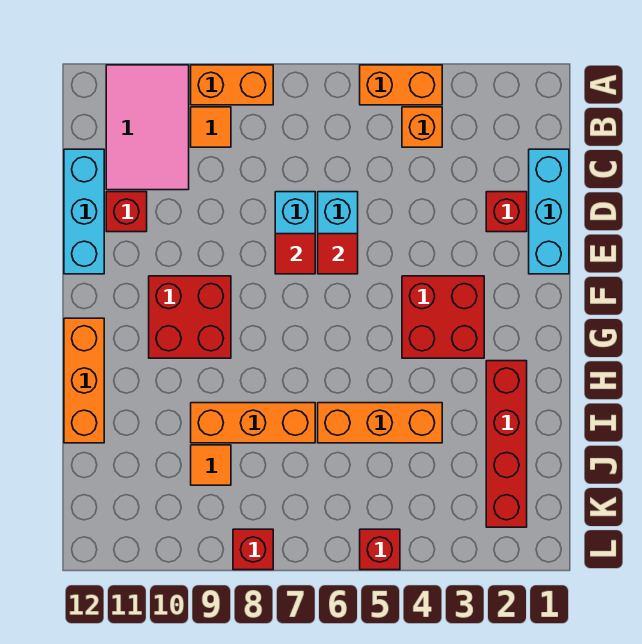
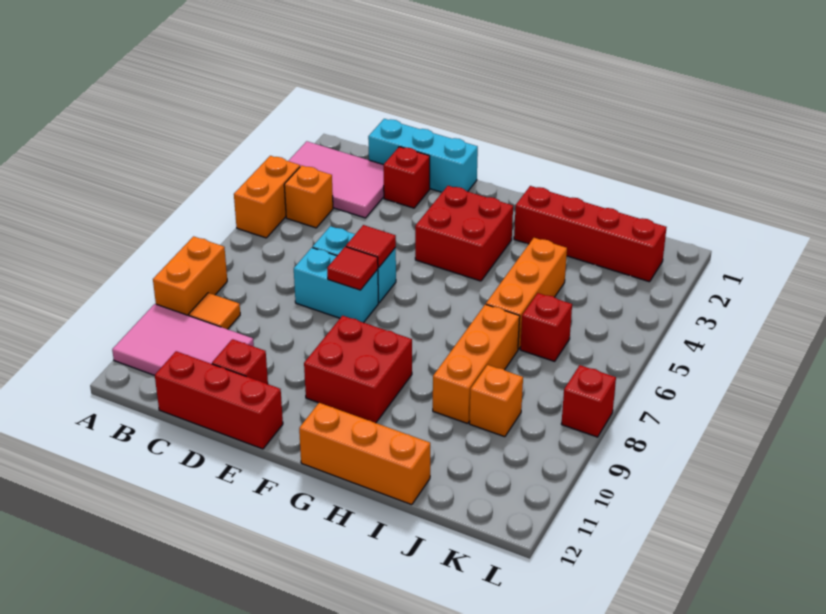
none -> pink 2x3 tile [289,141,384,218]
cyan 1x3 brick [64,149,104,274] -> red 1x3 brick [155,351,283,449]
orange 1x1 tile [191,445,231,485] -> orange 1x1 brick [469,365,523,437]
red 1x1 brick [360,529,400,570] -> red 1x1 brick moved to [520,293,572,361]

